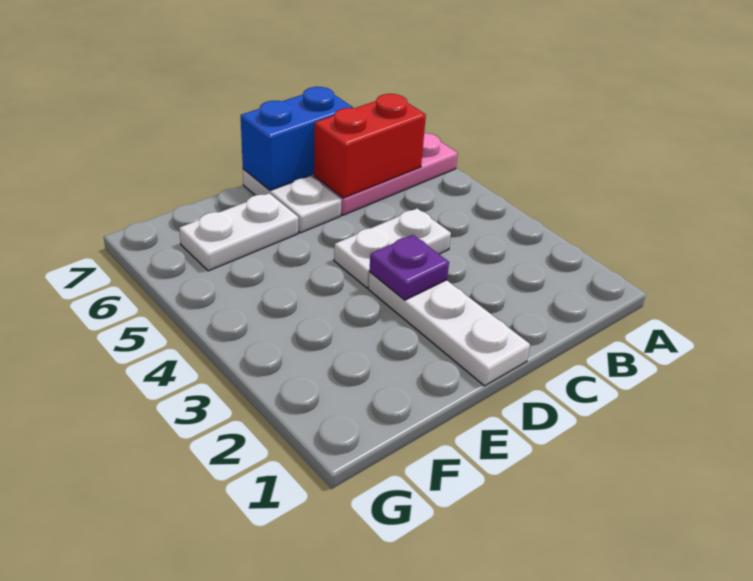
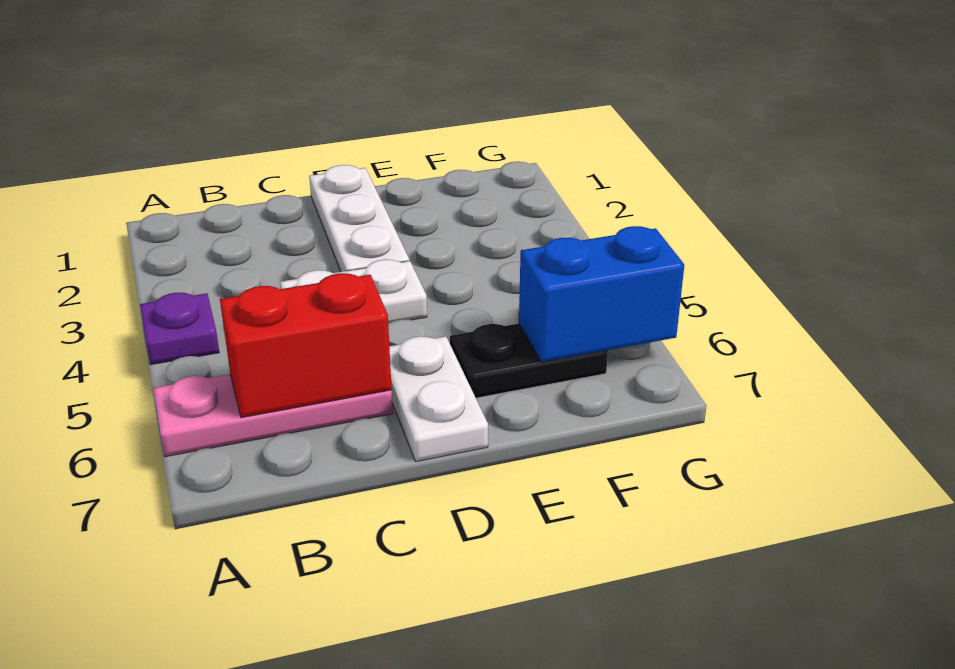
blue 1x2 brick [241,87,353,190] -> blue 1x2 brick moved to [519,226,684,362]
purple 1x1 plate [369,235,449,300] -> purple 1x1 plate moved to [140,293,219,365]
white 1x2 plate [179,193,298,271] -> black 1x2 plate [450,324,608,398]

